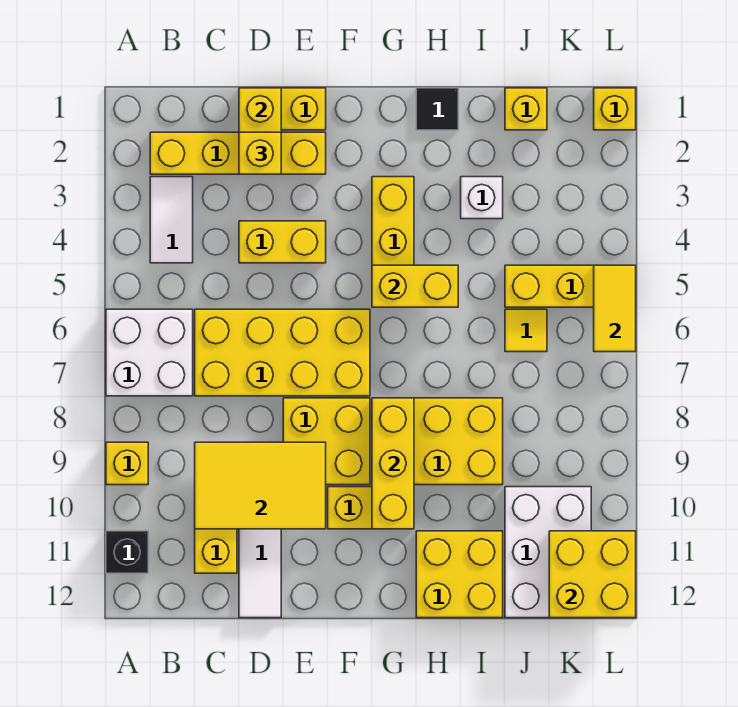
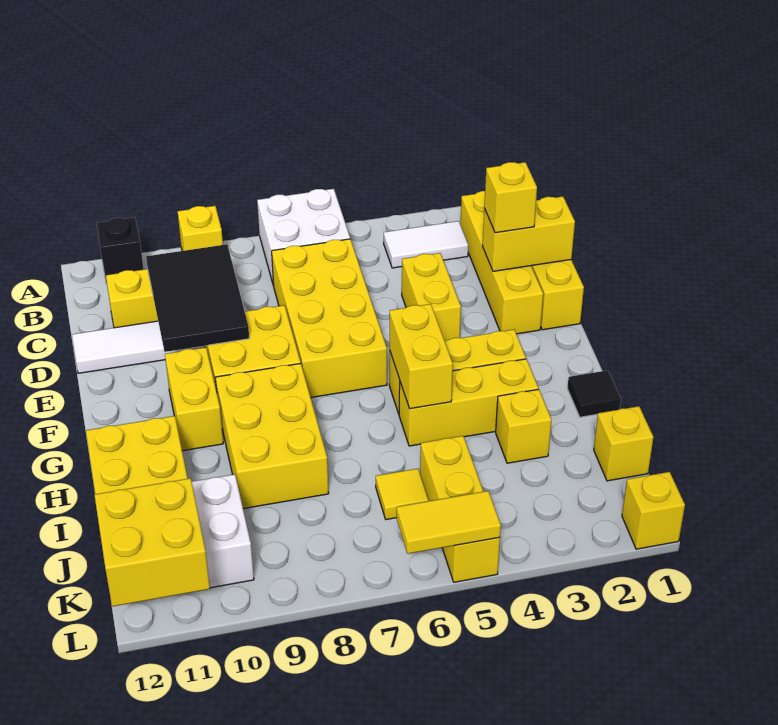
yellow 2x3 tile [195,442,326,529] -> black 2x3 tile [146,244,249,352]
yellow 1x3 brick [372,398,414,529] -> yellow 1x3 brick moved to [399,359,538,446]
white 1x1 brick [461,177,503,219] -> yellow 1x1 brick [496,389,551,463]

